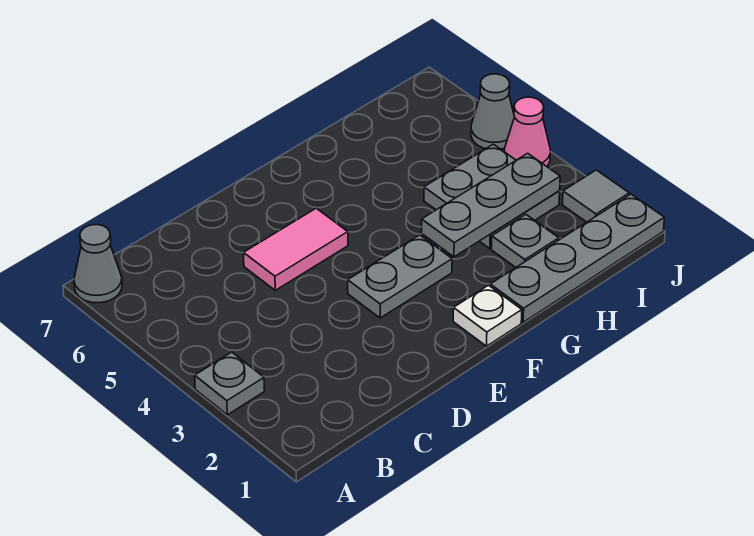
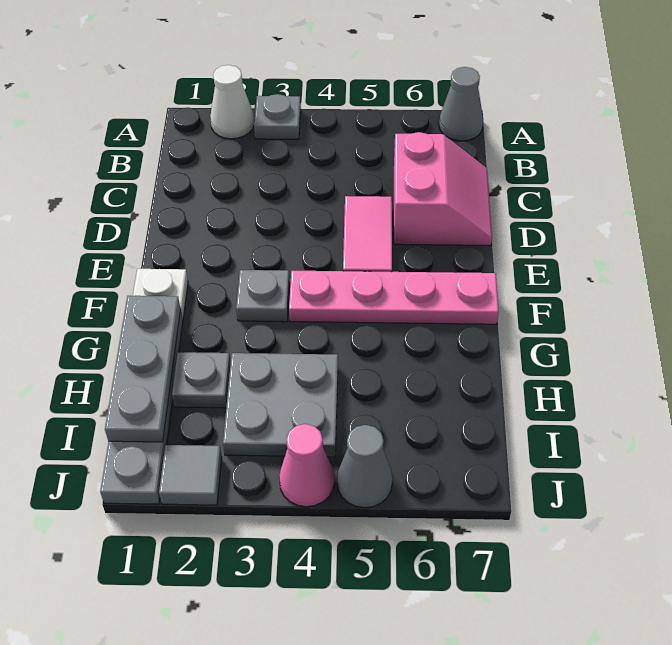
none -> white 1x1 cone [210,65,254,139]
none -> pink 2x2 slope [394,132,492,246]
grey 1x2 plate [348,235,452,318] -> grey 1x1 plate [236,270,290,322]
none -> pink 1x4 plate [289,271,499,324]
grey 1x3 plate [422,153,560,257] -> grey 1x3 plate moved to [105,296,181,442]

